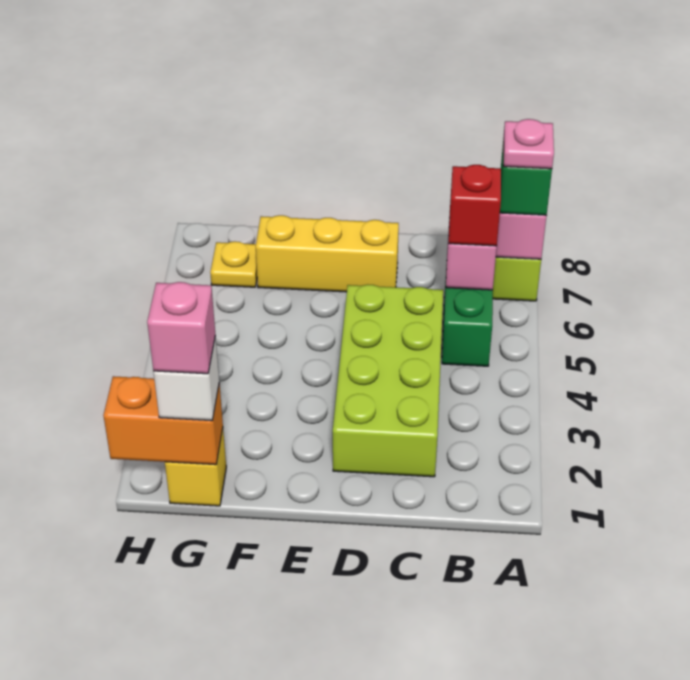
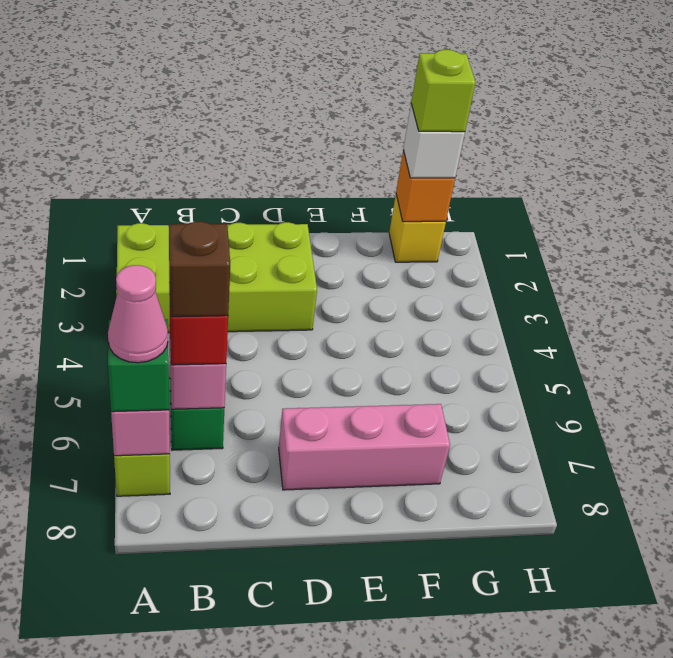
pink 1x1 plate [504,119,554,169] -> pink 1x1 cone [108,265,168,363]
none -> brown 1x1 brick [169,222,230,317]
lime 2x4 brick [333,285,443,477] -> lime 2x4 brick turned to [116,222,317,333]
yellow 1x3 brick [256,215,399,292] -> pink 1x3 brick [279,404,450,490]
orange 1x2 brick [103,376,223,465] -> orange 1x1 brick [396,151,455,222]
pink 1x1 brick [147,282,215,374] -> lime 1x1 brick [411,50,476,132]
yellow 1x1 plate [210,241,257,287] -> none

